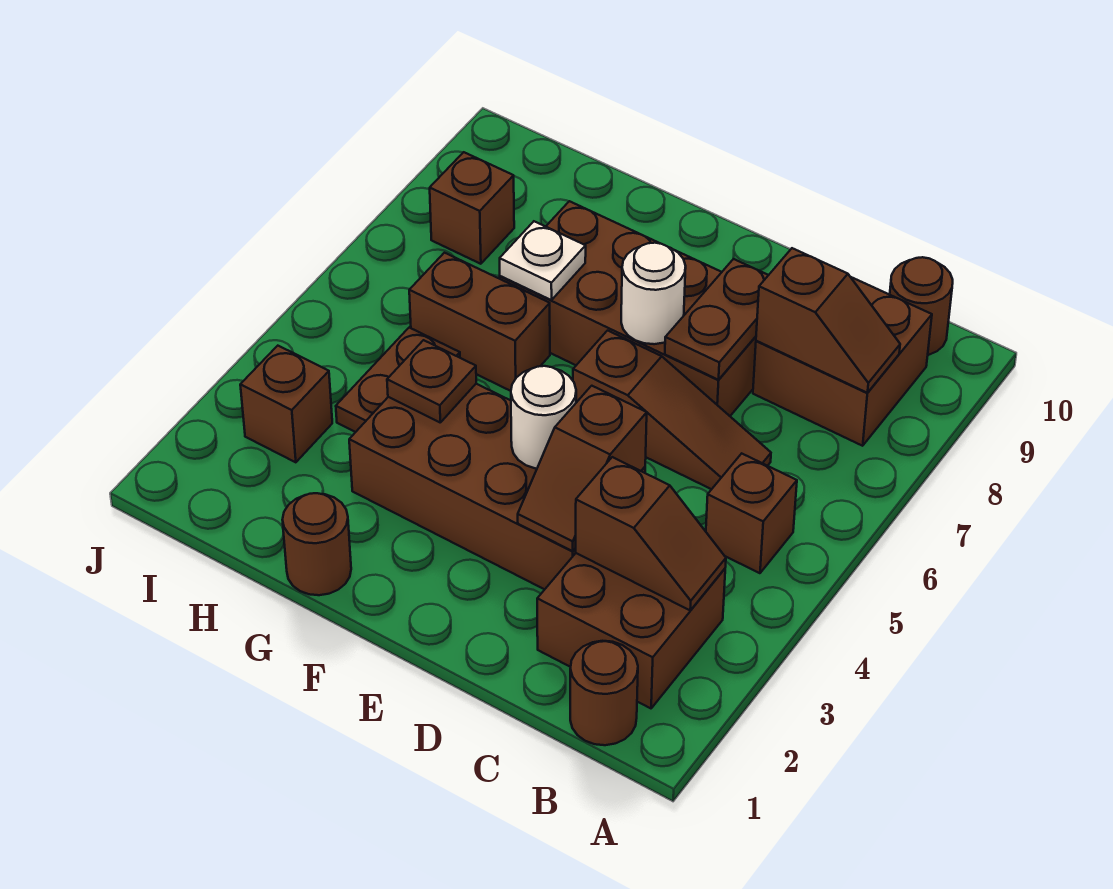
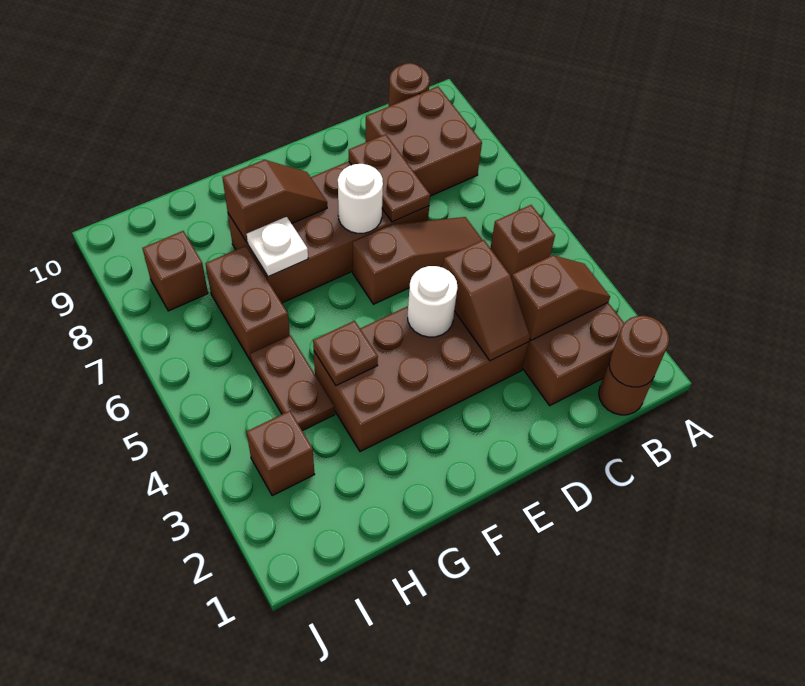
brown 1x2 slope [756,248,900,393] -> brown 1x2 slope moved to [222,160,327,243]
brown 1x1 round brick [282,493,351,595] -> brown 1x1 round brick moved to [609,316,669,387]
brown 1x2 brick [409,253,550,391] -> brown 1x2 brick turned to [205,246,290,361]

